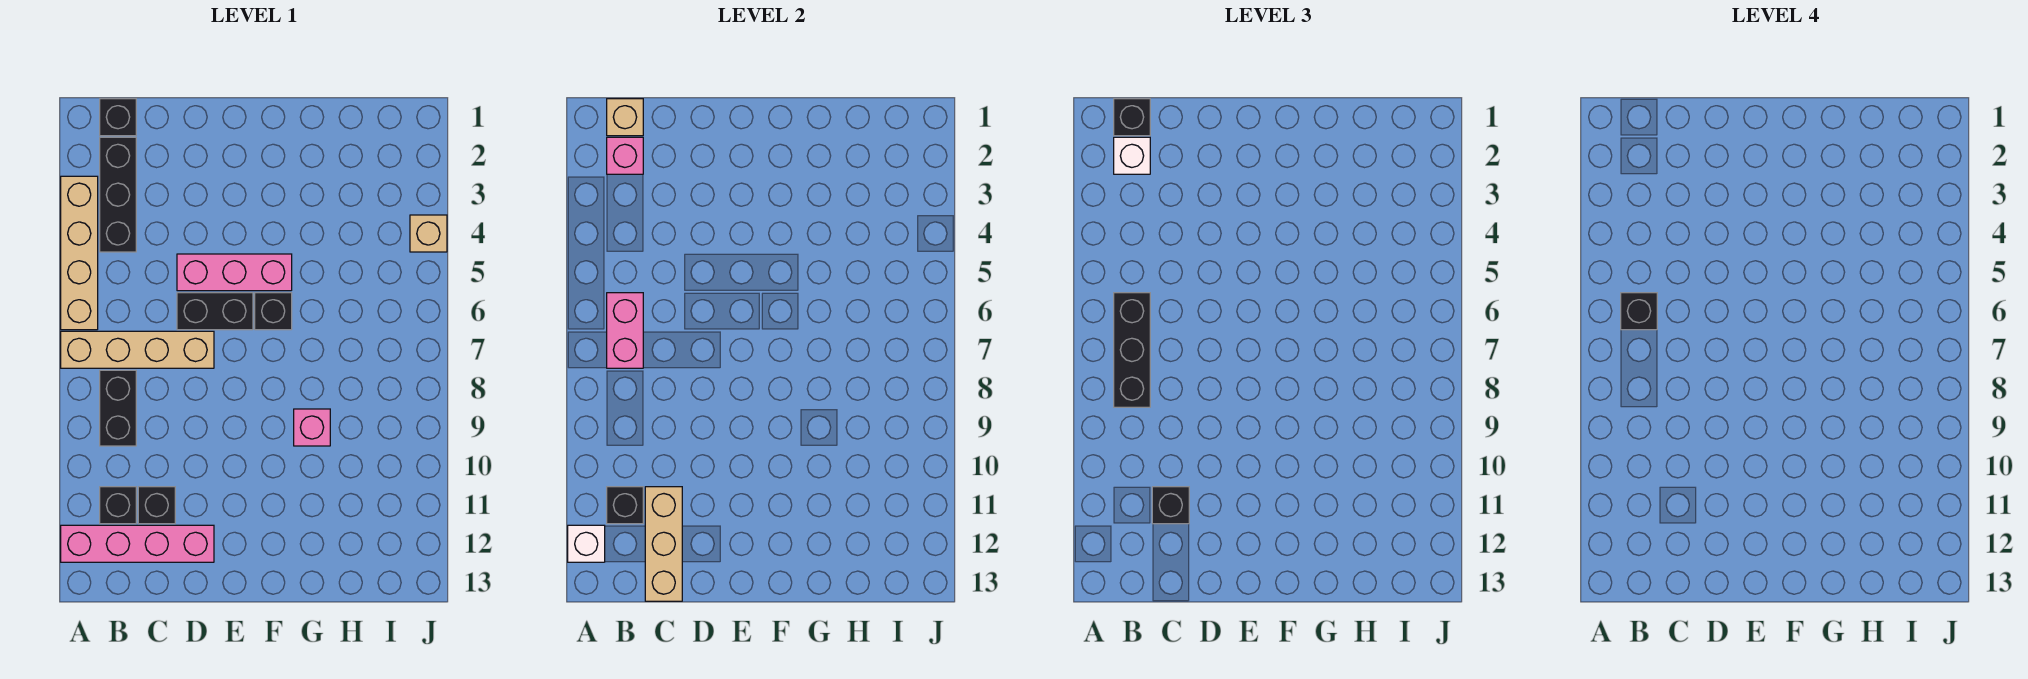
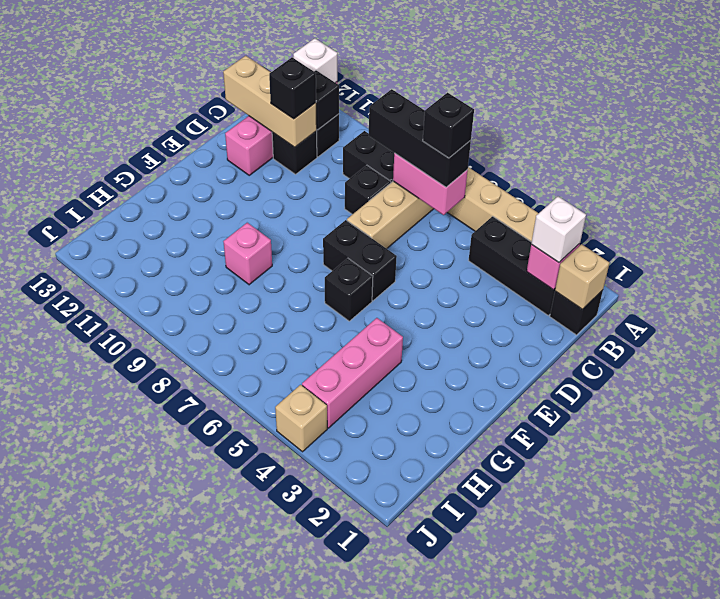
black 1x1 brick [1114,99,1150,136] -> black 1x1 brick moved to [345,165,391,214]
pink 1x3 brick [177,254,292,291] -> pink 1x3 brick moved to [302,318,403,428]
black 1x2 brick [177,293,253,330] -> black 1x2 brick turned to [323,220,397,301]

